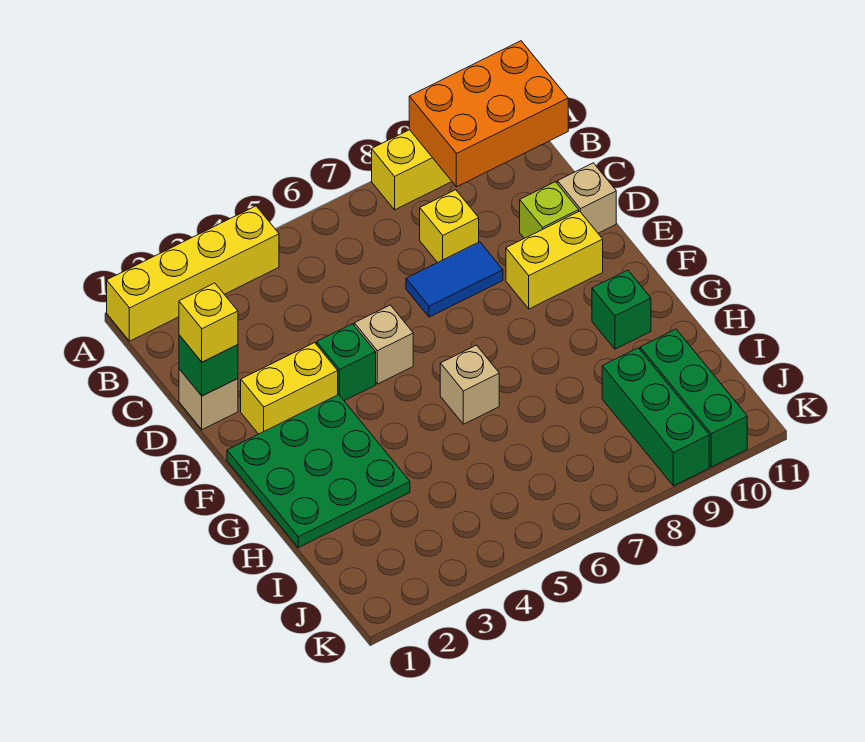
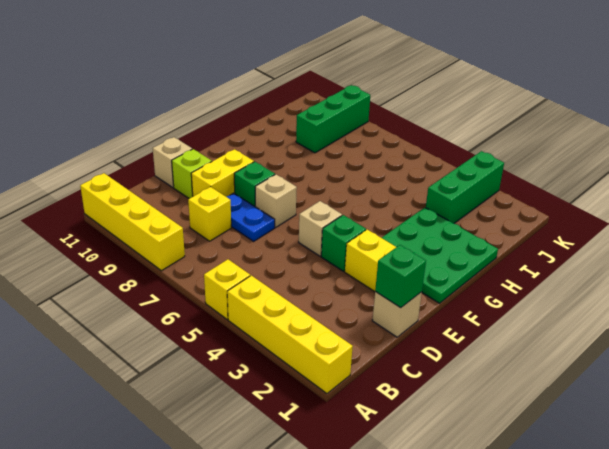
orange 2x3 brick [409,41,568,187] -> none
yellow 1x1 brick [179,283,238,362] -> yellow 1x1 brick moved to [204,259,250,319]
blue 1x2 tile [406,242,503,317] -> blue 1x2 plate [227,193,275,241]
yellow 1x2 brick [506,211,603,309] -> yellow 1x2 brick turned to [191,149,254,197]
tan 1x1 brick [440,345,499,424] -> tan 1x1 brick moved to [255,174,297,227]
green 1x1 brick [592,270,651,349] -> green 1x1 brick moved to [234,162,275,206]
green 1x3 brick [640,329,747,467] -> green 1x3 brick moved to [426,151,504,223]

